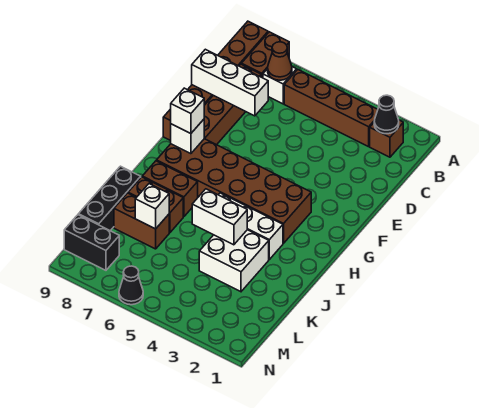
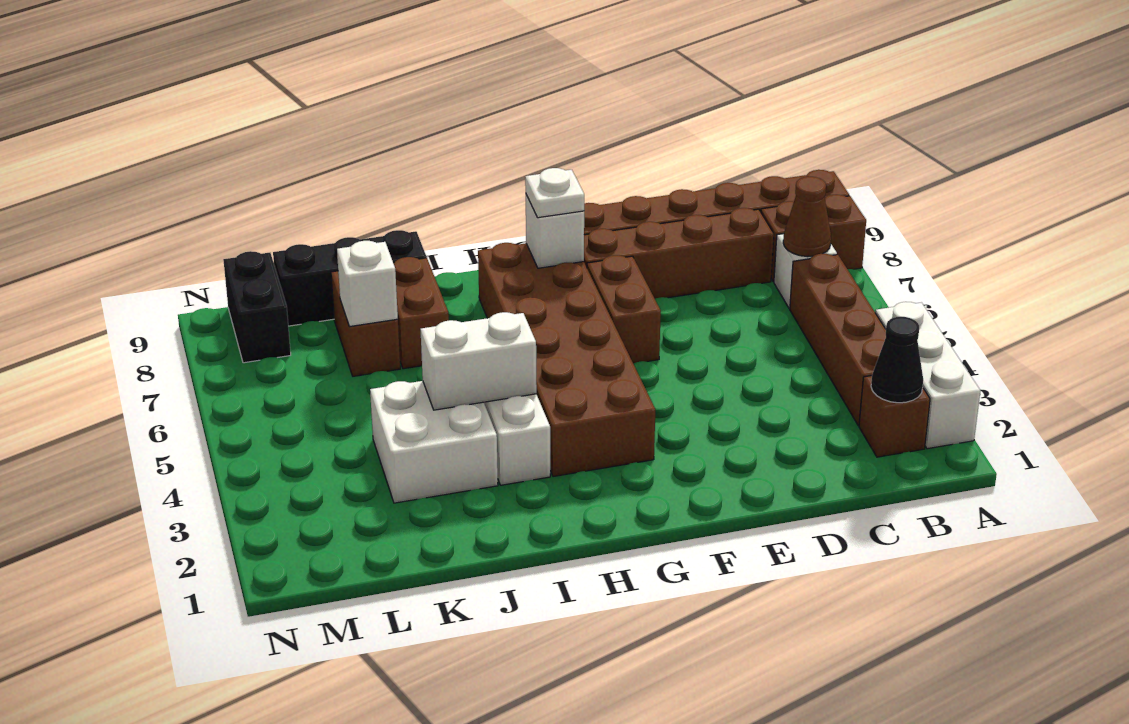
white 1x3 brick [192,49,268,116] -> white 1x3 brick moved to [875,302,980,449]
white 1x1 brick [171,88,204,134] -> white 1x1 plate [525,168,584,218]
brown 1x2 brick [142,161,198,217] -> brown 1x2 brick moved to [587,255,661,364]
white 1x2 brick [192,189,247,245] -> white 1x2 brick turned to [420,312,537,410]
black 1x1 cone [119,266,143,305] -> none

